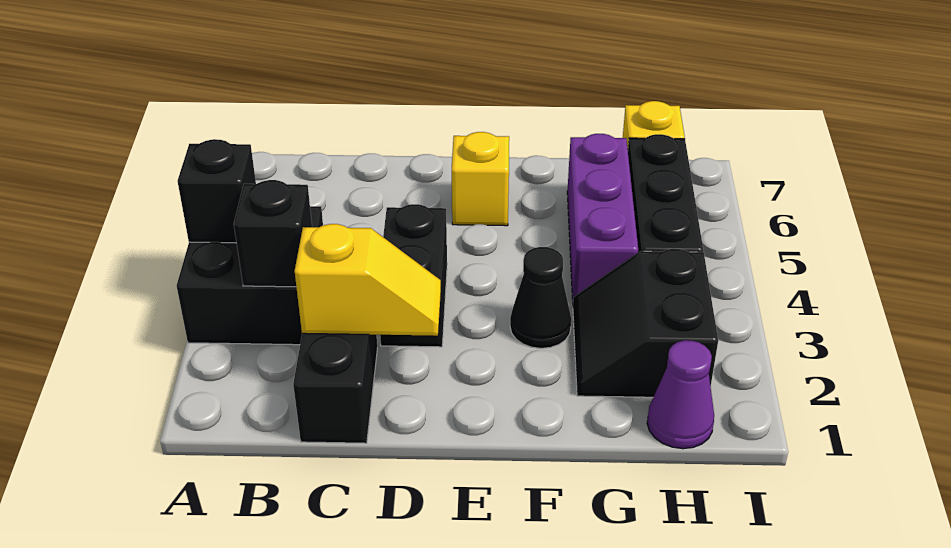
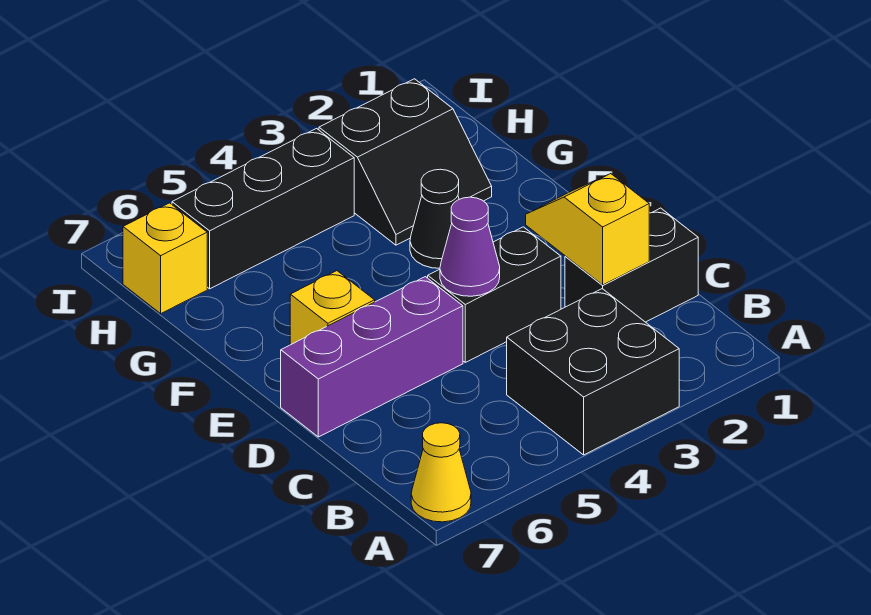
black 1x1 brick [178,139,256,243] -> none
none -> yellow 1x1 cone [411,423,471,522]
black 1x1 brick [234,180,312,287] -> none
purple 1x3 brick [567,134,638,299] -> purple 1x3 brick moved to [281,277,463,437]
purple 1x1 cone [647,340,714,449] -> purple 1x1 cone moved to [440,197,500,296]

